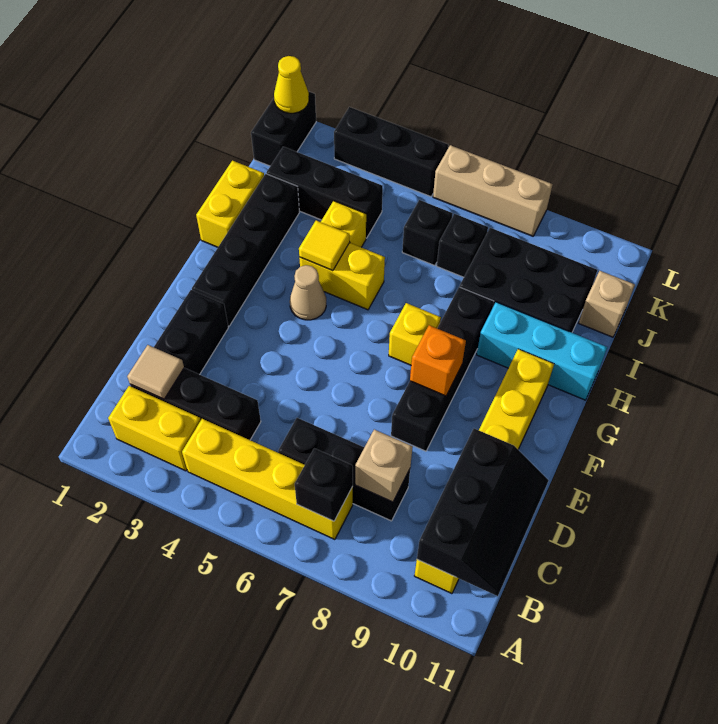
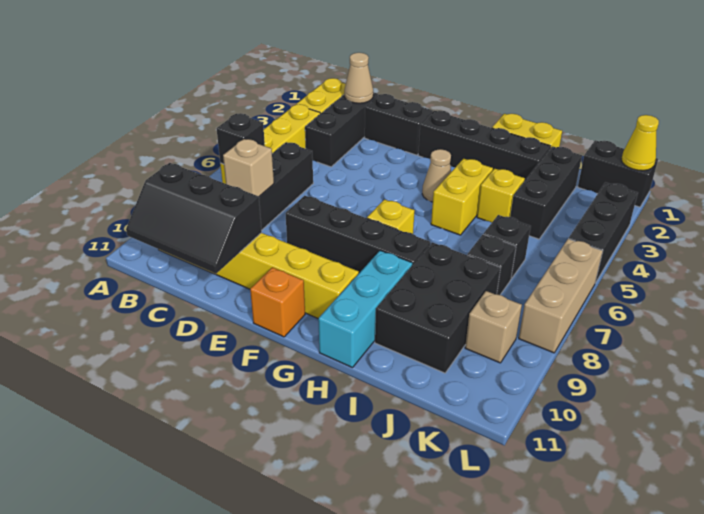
tan 1x1 tile [127,345,184,399] -> tan 1x1 cone [344,53,373,103]
orange 1x1 brick [410,325,466,396] -> orange 1x1 brick moved to [250,267,305,337]
yellow 1x1 tile [299,220,350,271] -> none
tan 1x1 brick [579,271,635,337] -> tan 1x1 brick moved to [465,291,522,363]

